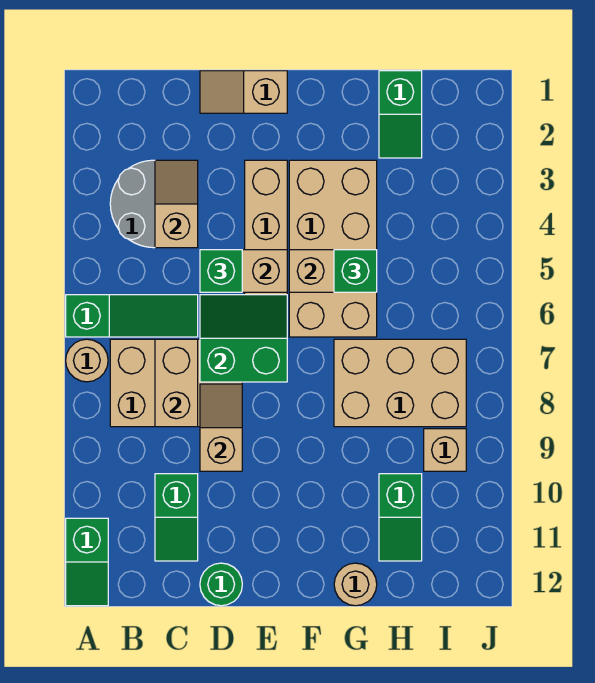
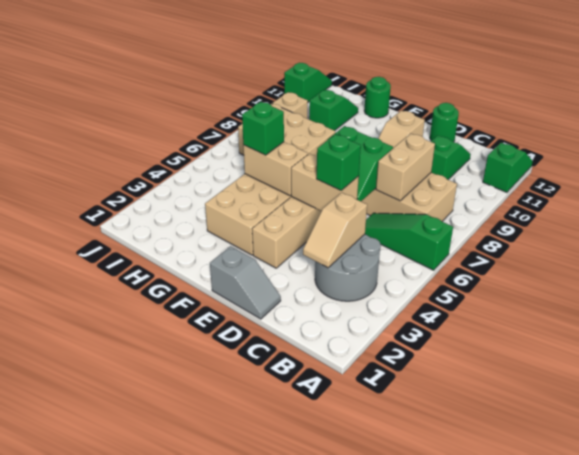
tan 1x1 round brick [66,339,108,382] -> none
tan 1x2 slope [200,71,287,113] -> grey 1x2 slope [210,246,281,319]
tan 1x1 round brick [334,563,377,606] -> green 1x1 round brick [364,77,391,118]
green 1x2 slope [379,71,422,158] -> green 1x2 slope moved to [284,63,332,102]

